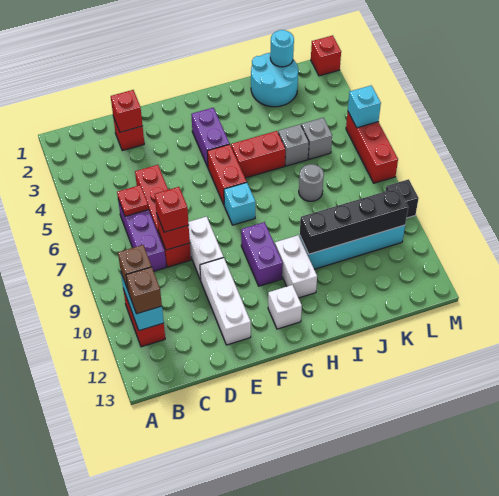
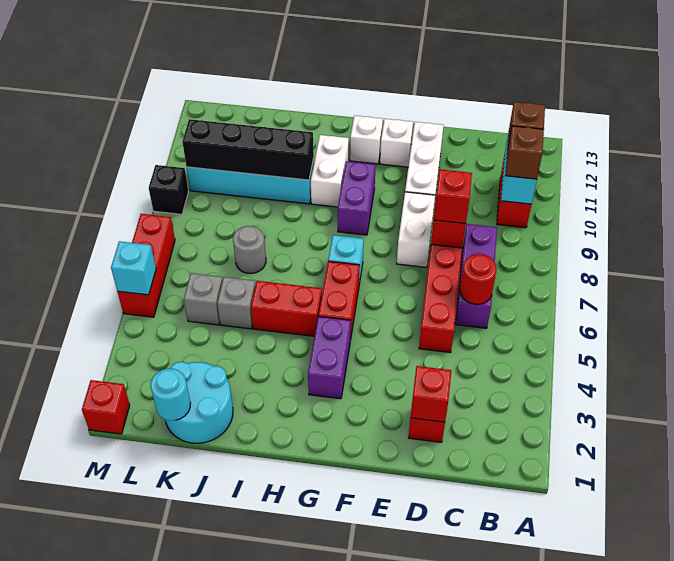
red 1x1 plate [117,185,149,216] -> red 1x1 round brick [460,254,497,304]
none -> white 1x1 brick [380,119,413,167]

